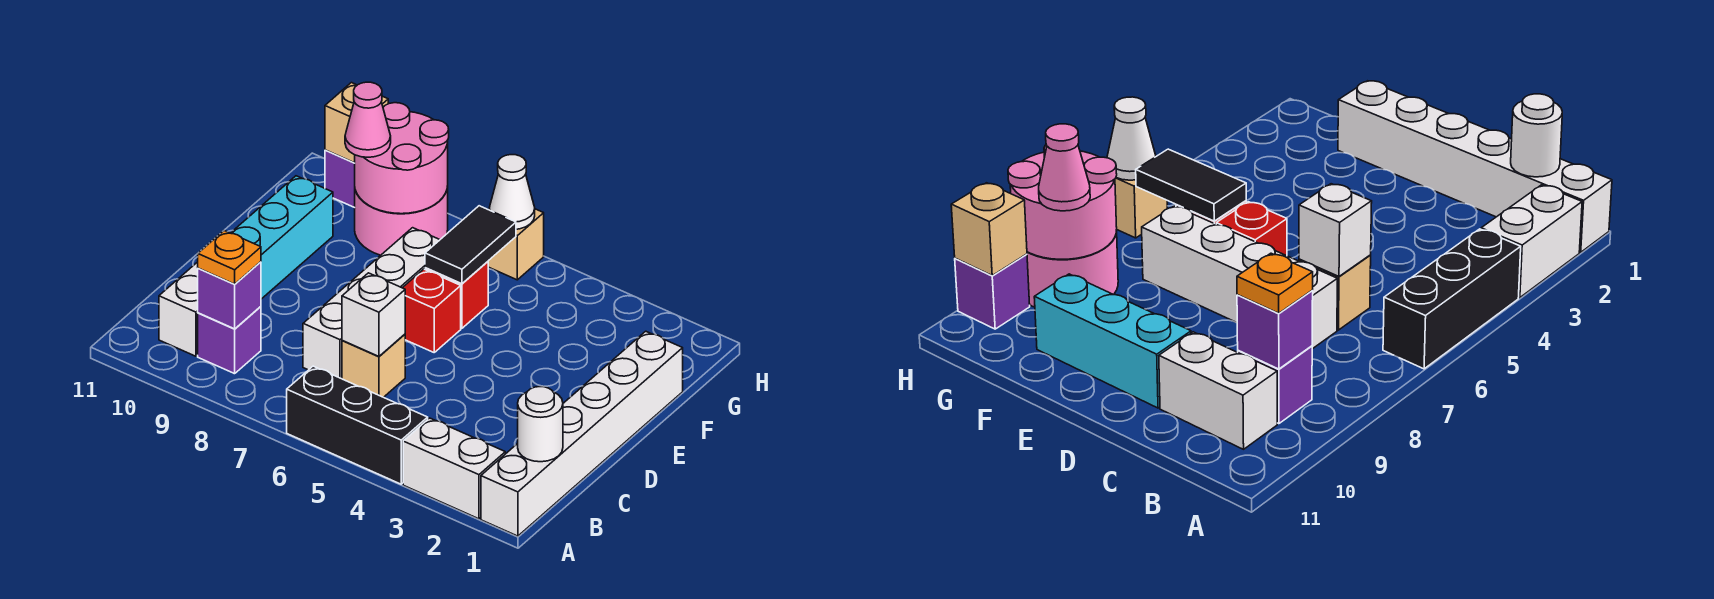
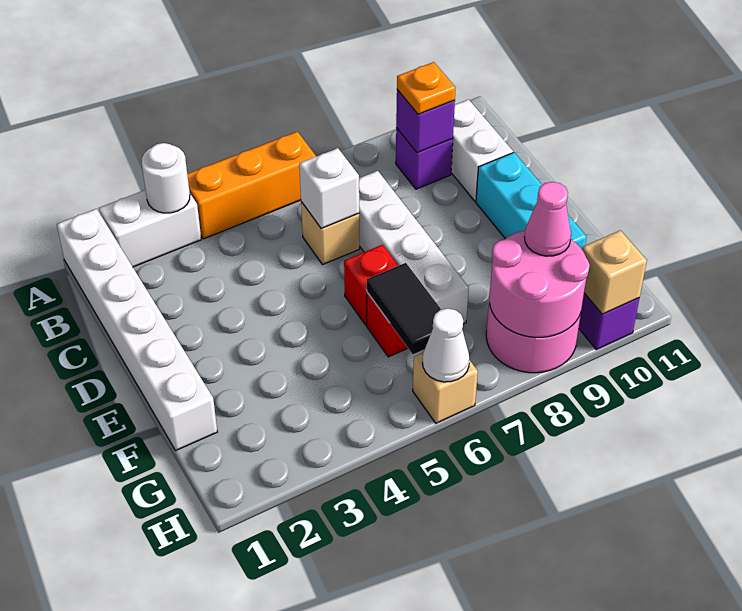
black 1x3 brick [287,366,428,484] -> orange 1x3 brick [187,132,316,239]
white 1x1 round brick [518,387,563,462] -> white 1x1 round brick moved to [141,143,190,213]

